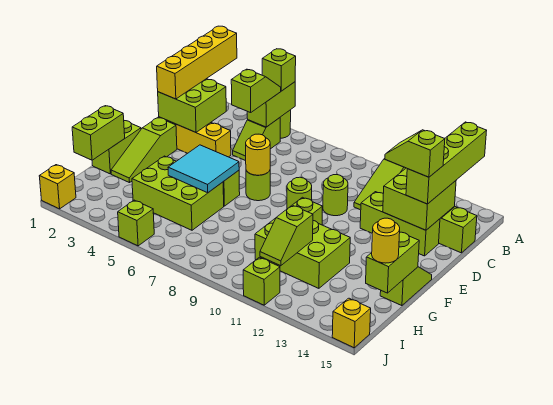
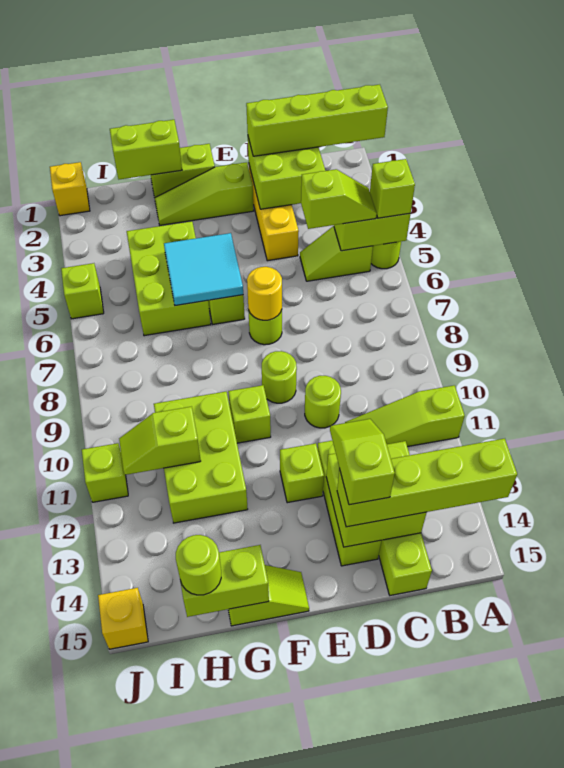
yellow 1x4 brick [157,26,237,99] -> lime 1x4 brick [246,84,388,156]
none -> lime 1x1 brick [280,443,324,503]
yellow 1x1 round brick [372,218,400,263] -> lime 1x1 round brick [176,535,221,595]

